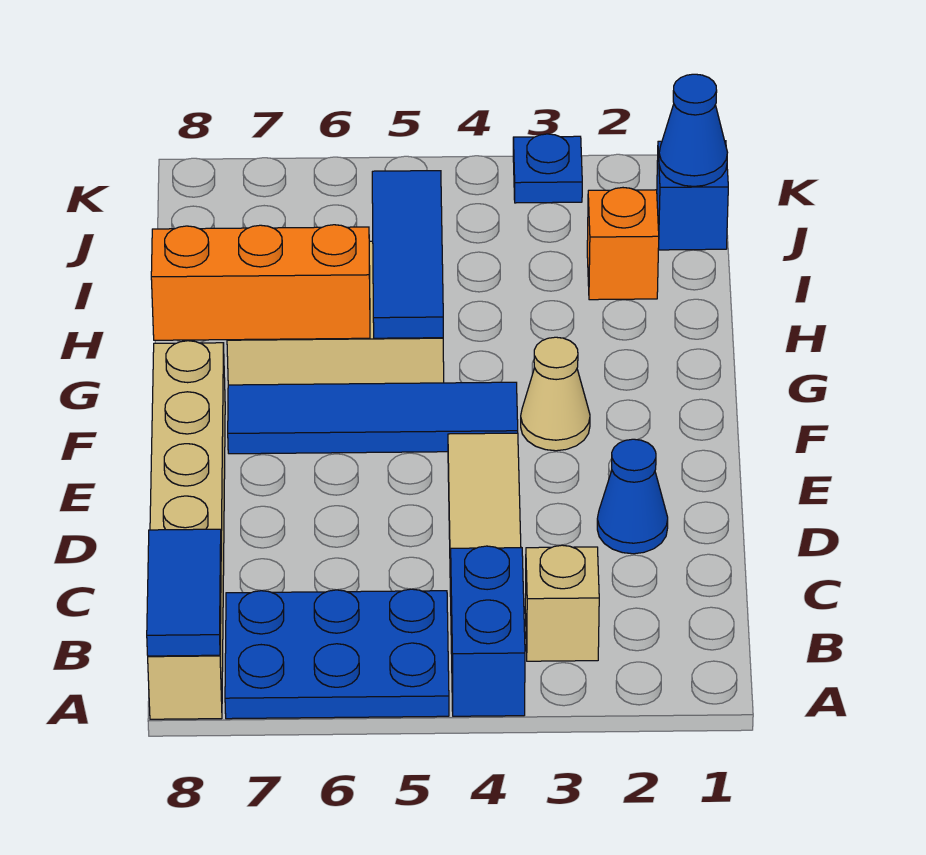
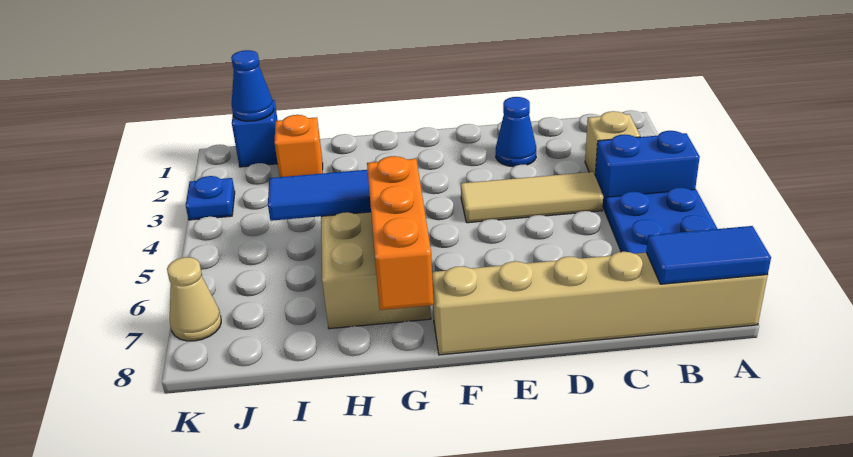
tan 1x1 cone [521,337,590,451] -> tan 1x1 cone moved to [167,257,221,341]
blue 1x4 tile [228,382,518,454] -> none

